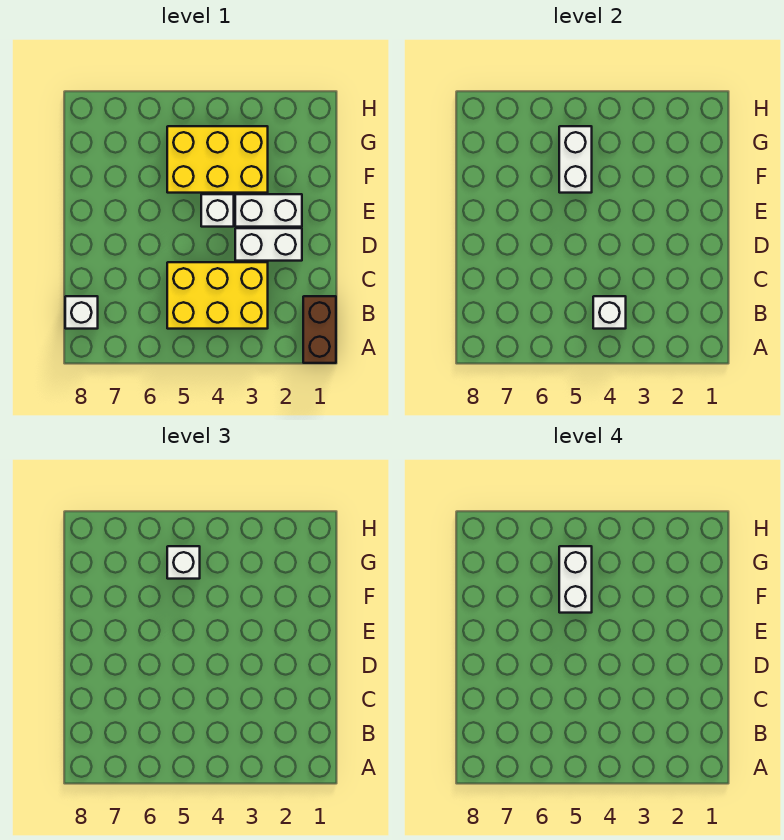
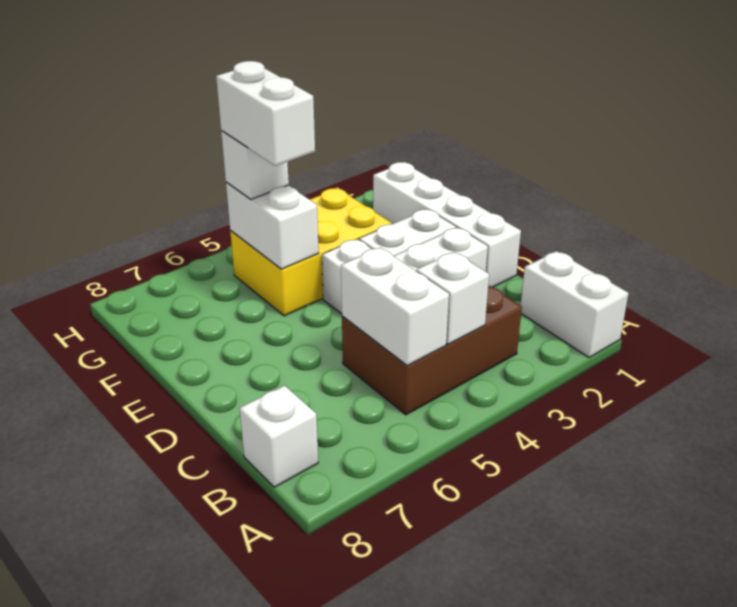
brown 1x2 brick [303,296,336,363] -> white 1x2 brick [521,251,628,358]
yellow 2x3 brick [167,262,268,329] -> brown 2x3 brick [342,285,522,415]
none -> white 1x2 brick [341,248,449,365]
none -> white 1x4 brick [373,162,521,287]

